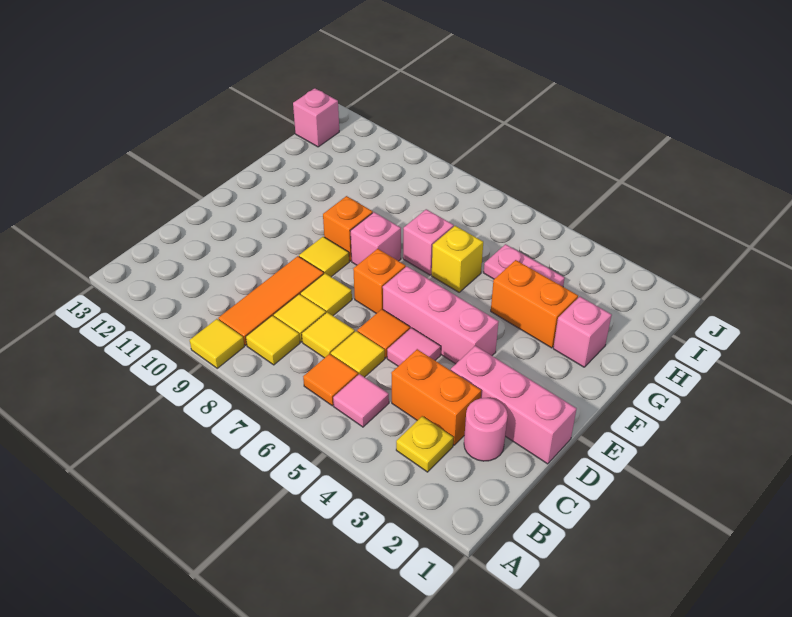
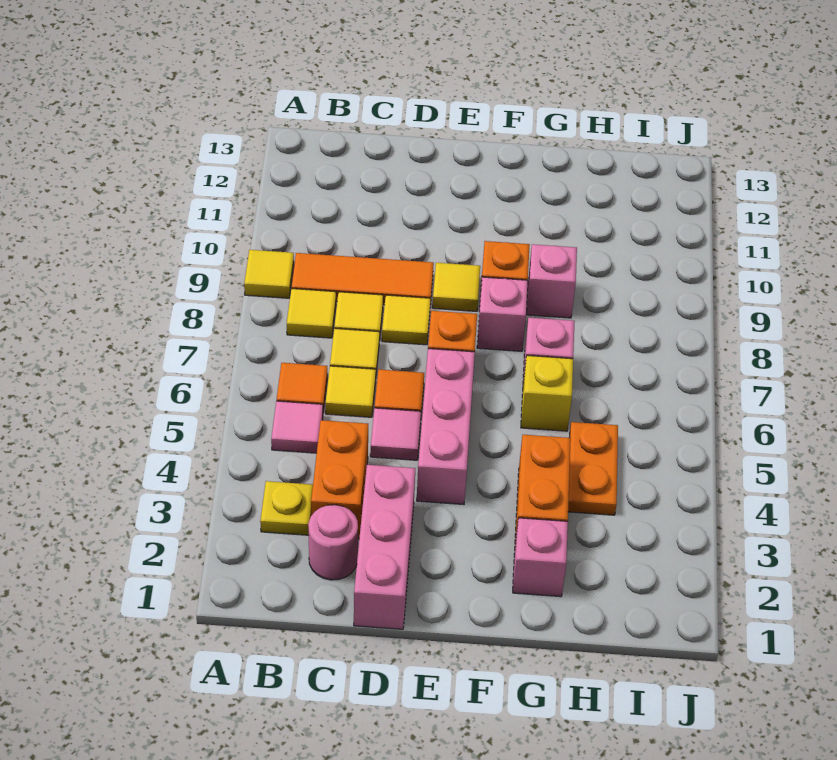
pink 1x2 plate [484,244,565,286] -> orange 1x2 plate [568,422,618,515]
pink 1x1 brick [293,88,339,147] -> pink 1x1 brick moved to [527,244,577,318]

